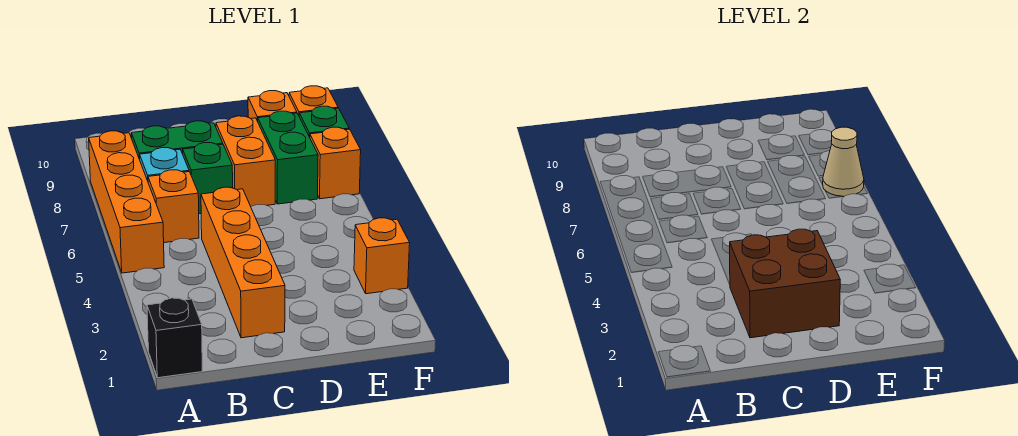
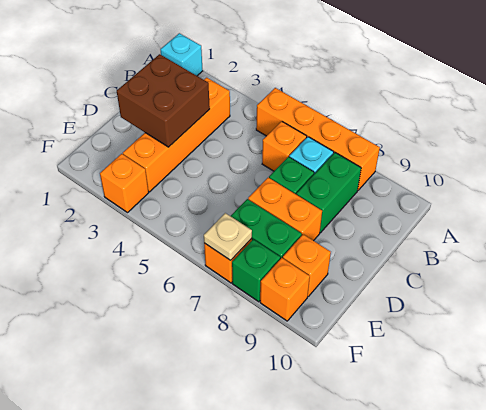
black 1x1 brick [147,298,202,378] -> cyan 1x1 brick [160,33,203,76]
orange 1x4 brick [201,187,285,338] -> orange 1x4 brick turned to [123,78,230,192]
tan 1x1 cone [822,127,864,196] -> tan 1x1 plate [204,213,252,260]

